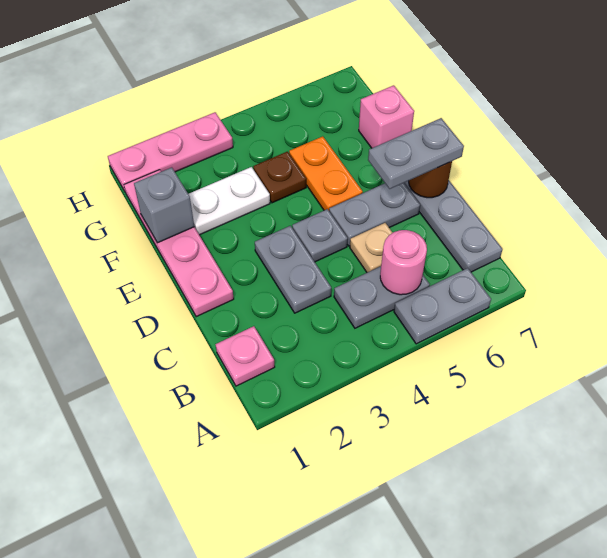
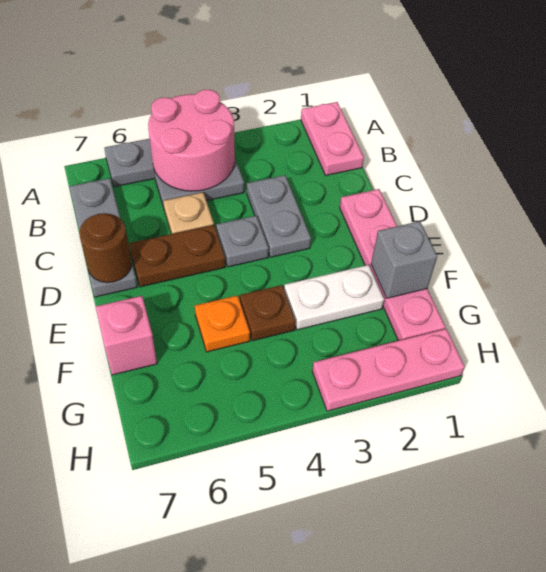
pink 1x1 plate [215,326,275,386] -> pink 1x2 plate [301,102,364,175]
pink 1x1 round brick [380,230,427,295] -> pink 2x2 round brick [148,90,235,191]
grey 1x2 plate [329,183,420,246] -> brown 1x2 plate [129,225,225,287]
grey 1x2 plate [368,118,464,189] -> none
orange 1x2 plate [289,136,363,210] -> orange 1x1 plate [195,295,250,352]

